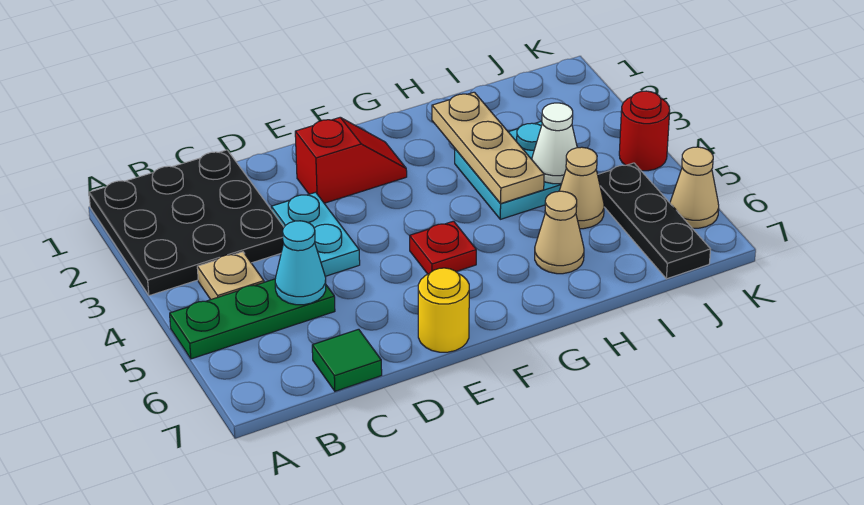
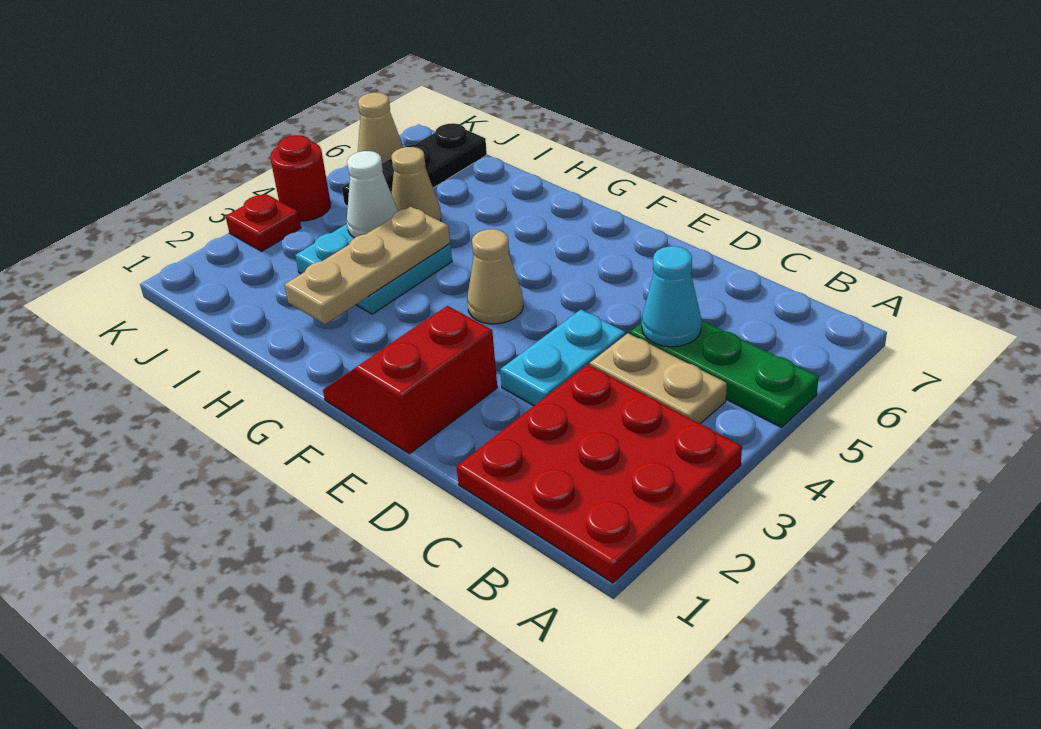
black 3x3 plate [89,150,284,296] -> red 3x3 plate [456,364,742,583]
tan 1x1 plate [197,252,264,299] -> tan 1x2 plate [590,333,727,424]
green 1x1 tile [312,329,382,391] -> none
red 1x2 slope [295,118,407,203] -> red 2x2 slope [323,306,497,454]
yellow 1x1 round brick [418,268,469,352] -> none
red 1x1 plate [410,221,476,274] -> red 1x1 plate moved to [226,194,301,251]
tan 1x1 cone [535,191,584,274] -> tan 1x1 cone moved to [467,229,523,324]

